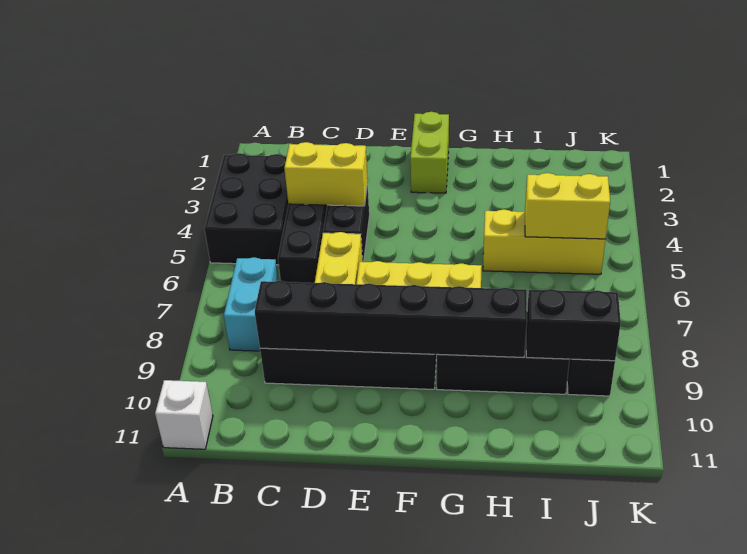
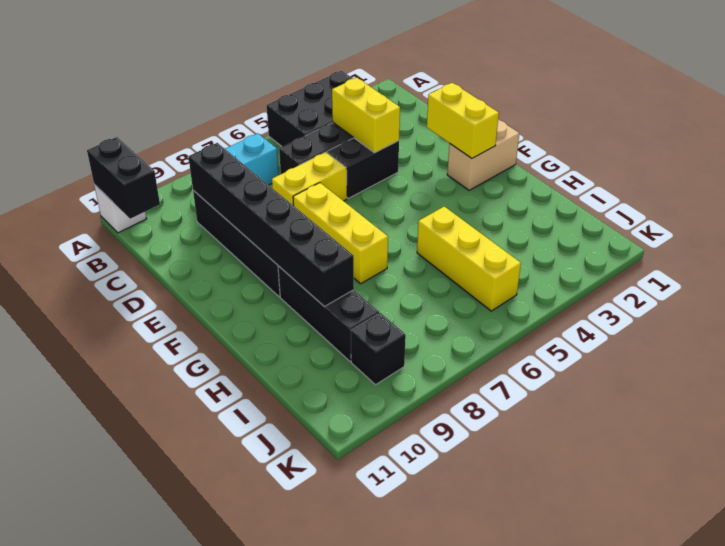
lime 1x2 brick [410,112,449,193] -> tan 1x2 brick [447,119,519,190]
yellow 1x2 brick [525,173,610,239] -> yellow 1x2 brick moved to [427,83,499,158]
black 1x2 brick [526,289,621,361] -> black 1x2 brick moved to [87,137,160,219]

